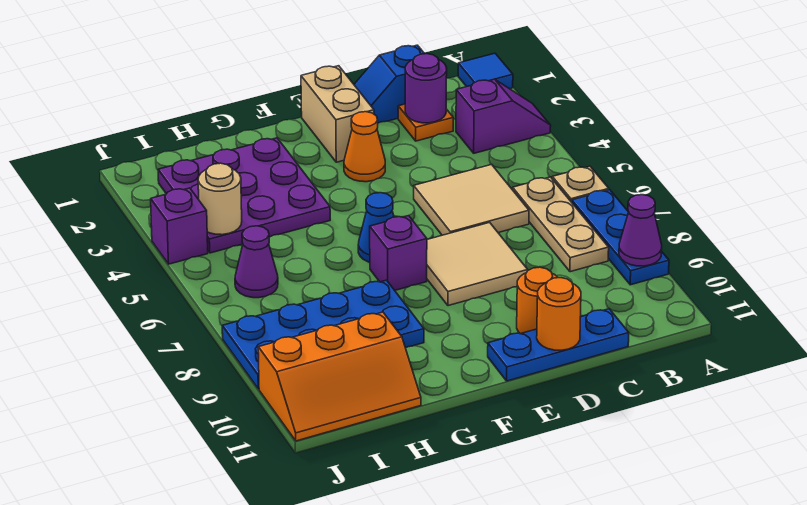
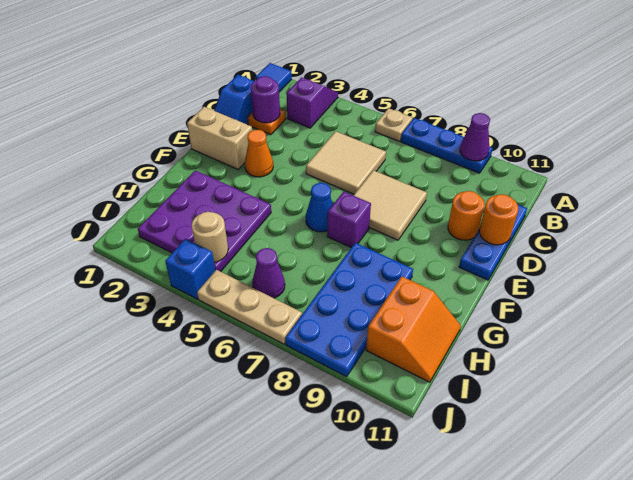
tan 1x3 plate [513,177,609,272] -> tan 1x3 plate moved to [197,270,302,344]
orange 2x3 slope [258,312,421,441] -> orange 2x2 slope [366,277,461,382]
purple 1x1 brick [151,188,208,264] -> blue 1x1 brick [165,239,215,299]

